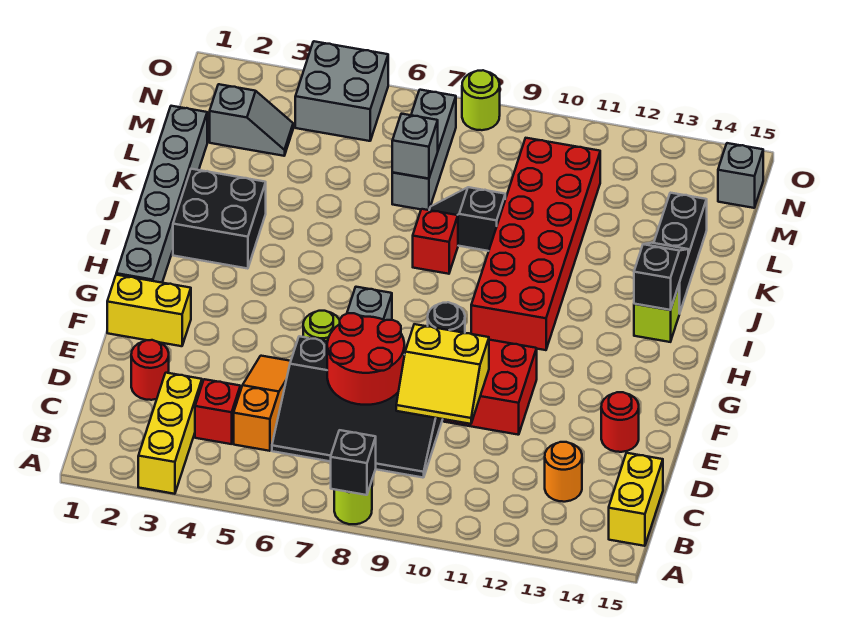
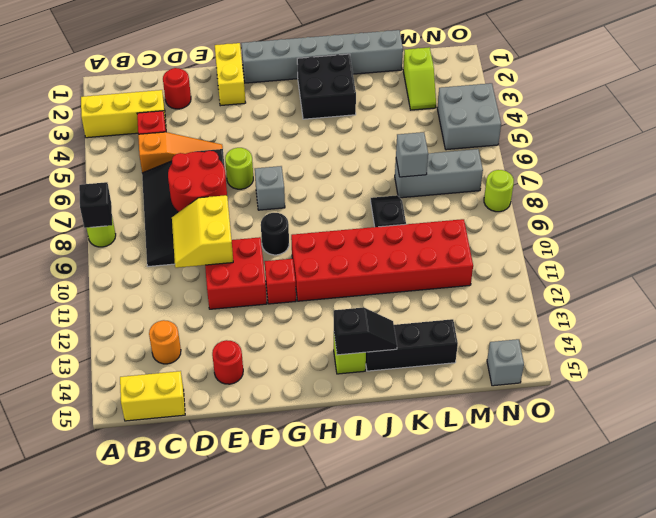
red 1x1 brick [413,209,458,274] -> red 1x1 brick moved to [265,259,296,304]
grey 1x2 slope [210,84,293,156] -> lime 1x2 slope [403,47,436,110]

